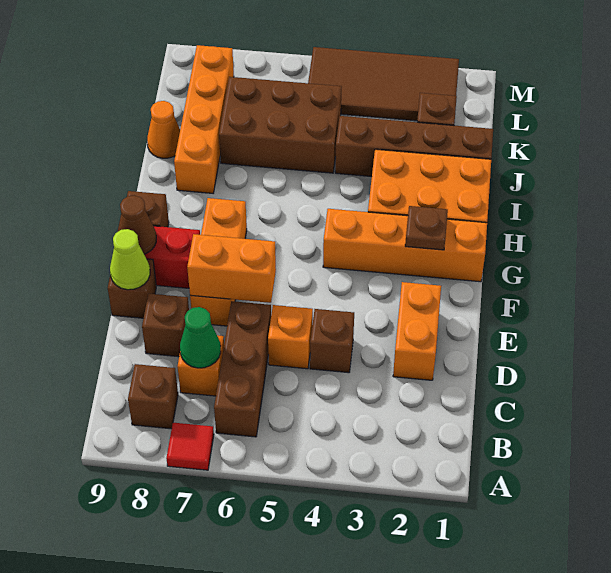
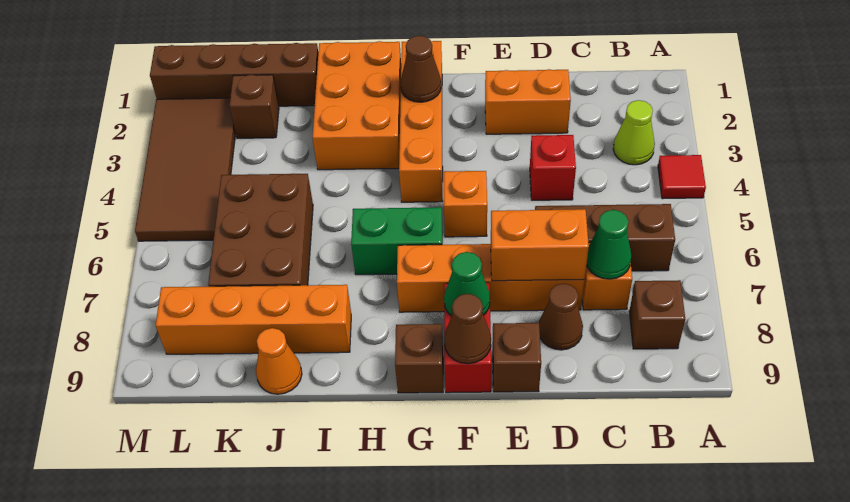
red 1x1 tile [166,423,214,470] -> red 1x1 tile moved to [658,155,706,199]
brown 1x1 brick [310,309,354,373] -> red 1x1 brick [530,135,576,200]
orange 1x1 brick [268,305,313,369] -> orange 1x1 brick moved to [444,171,487,237]
brown 1x1 brick [142,294,189,357] -> brown 1x1 cone [539,284,583,350]
orange 1x2 brick [187,234,276,303] -> orange 1x2 brick turned to [491,209,589,281]
orange 1x3 brick [190,198,247,326] -> orange 1x4 brick [397,244,585,312]
lime 1x1 cone [110,229,150,290] -> lime 1x1 cone moved to [613,100,655,165]
none -> green 1x1 cone [444,252,490,316]
brown 1x1 plate [405,206,448,250] -> brown 1x1 cone [400,36,441,102]
none -> green 1x2 brick [351,207,443,275]
brown 1x4 brick [335,116,493,177] -> brown 1x4 brick turned to [150,43,318,106]

